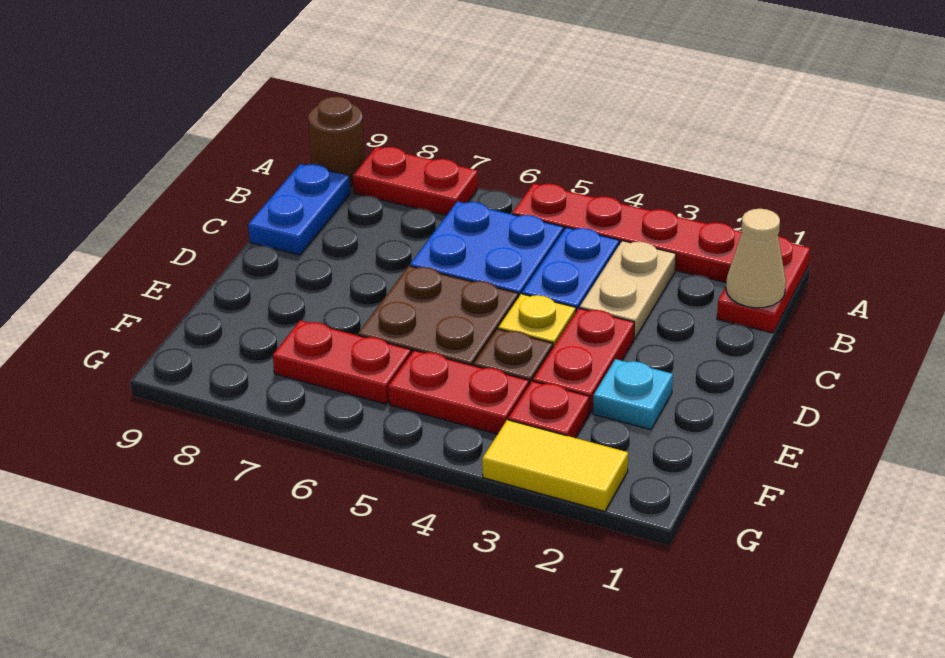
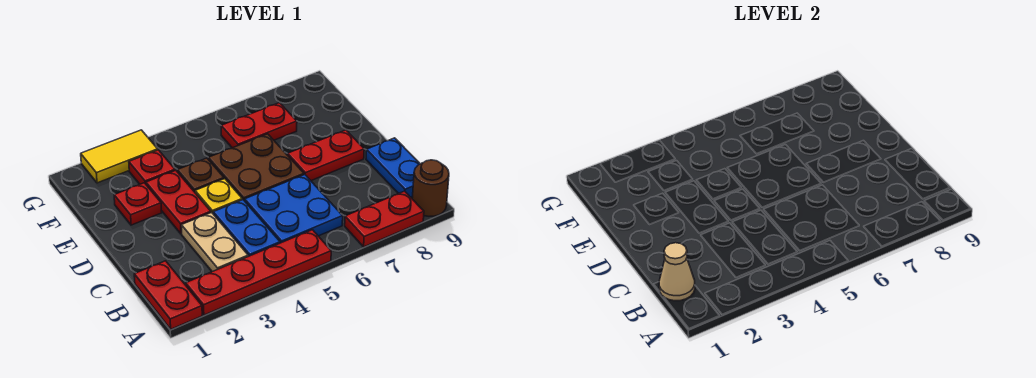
cyan 1x1 plate [593,359,673,430] -> red 1x1 plate [114,183,162,225]
red 1x2 plate [388,350,529,434] -> red 1x2 plate moved to [288,130,364,181]

